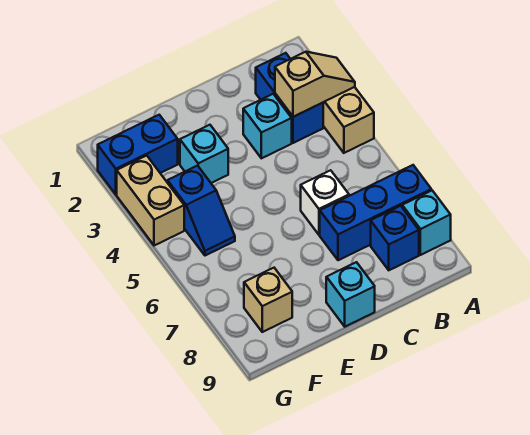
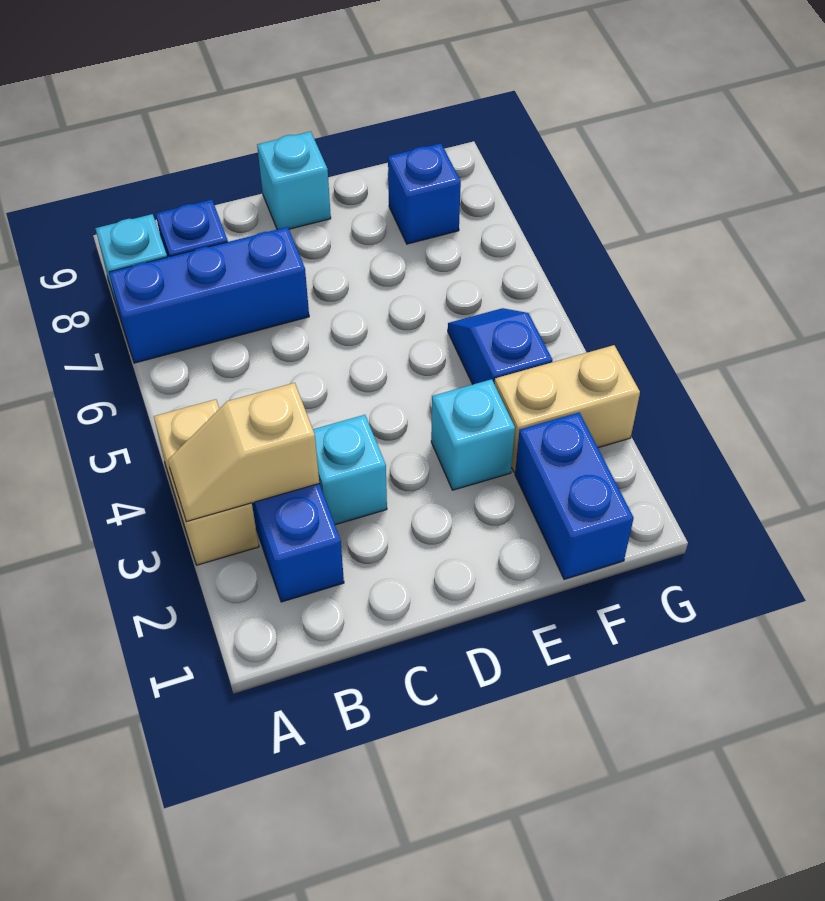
white 1x1 brick [301,170,349,235] -> none
blue 1x2 brick [98,115,178,195] -> blue 1x2 brick turned to [515,412,634,579]
tan 1x1 brick [244,268,292,332] -> blue 1x1 brick [388,143,461,244]
tan 1x2 brick [117,156,184,246] -> tan 1x2 brick turned to [494,345,640,472]

